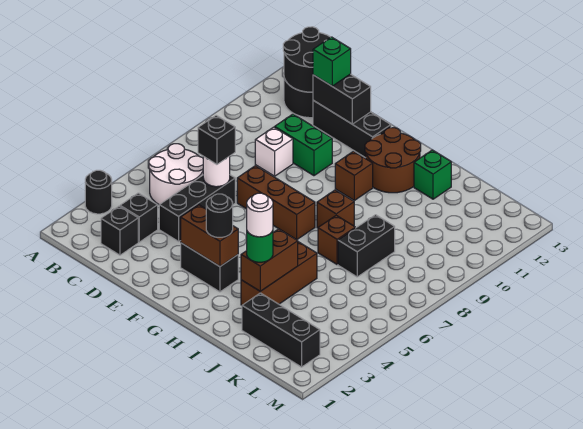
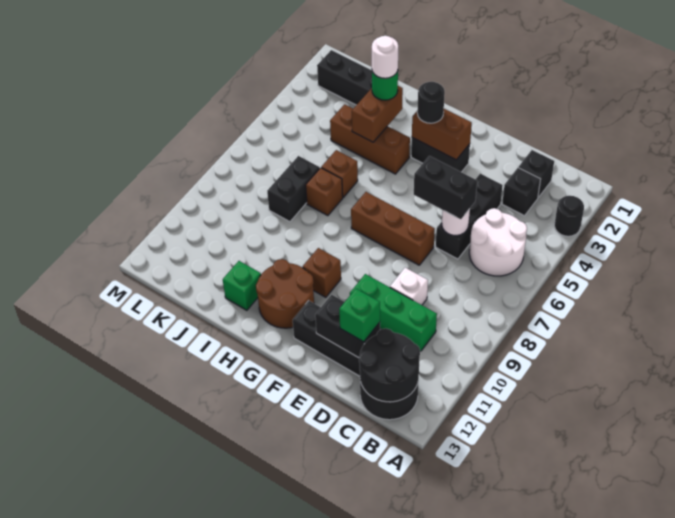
black 1x1 brick [198,115,235,164] -> black 1x2 brick [414,156,477,219]
green 1x2 brick [275,114,332,176] -> green 1x3 brick [350,274,437,351]
brown 1x1 brick [317,190,354,228] -> brown 1x1 brick moved to [321,150,358,197]
brown 1x3 brick [241,242,317,305] -> brown 1x3 brick turned to [330,104,410,174]

